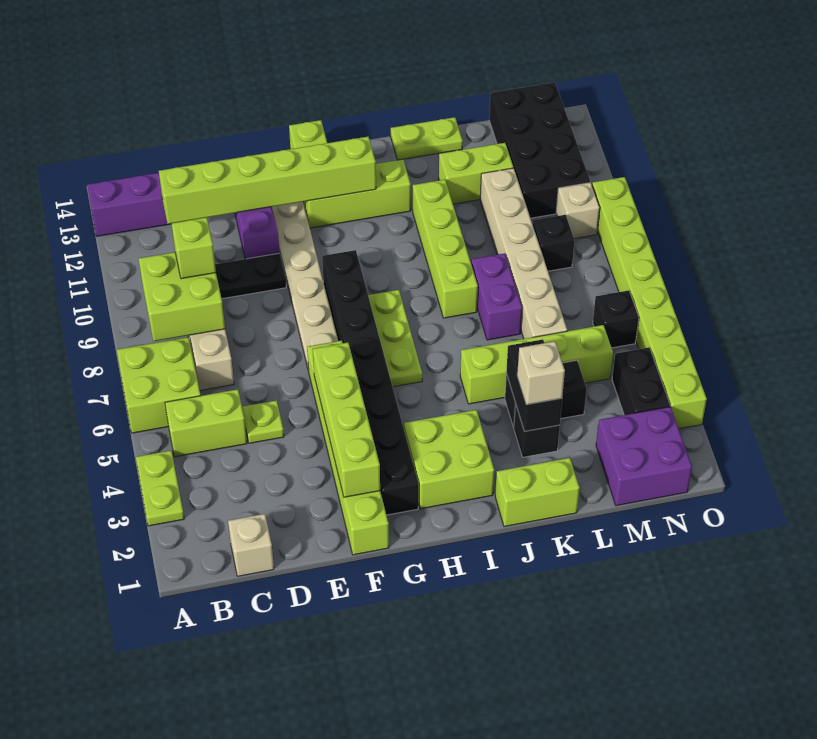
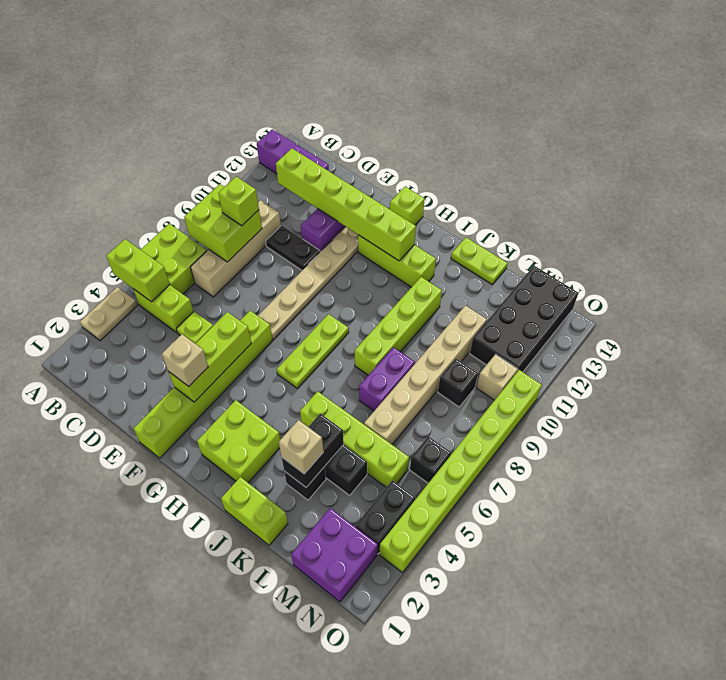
lime 1x2 plate [136,451,184,526] -> tan 1x2 plate [80,287,138,341]
tan 1x1 brick [228,514,274,576] -> tan 1x1 brick moved to [162,334,208,386]
lime 1x4 brick [313,343,380,497] -> lime 1x3 brick [168,312,251,402]
black 1x8 brick [322,250,418,515] -> none
lime 1x2 brick [439,143,513,204] -> lime 1x2 brick moved to [106,239,170,302]

